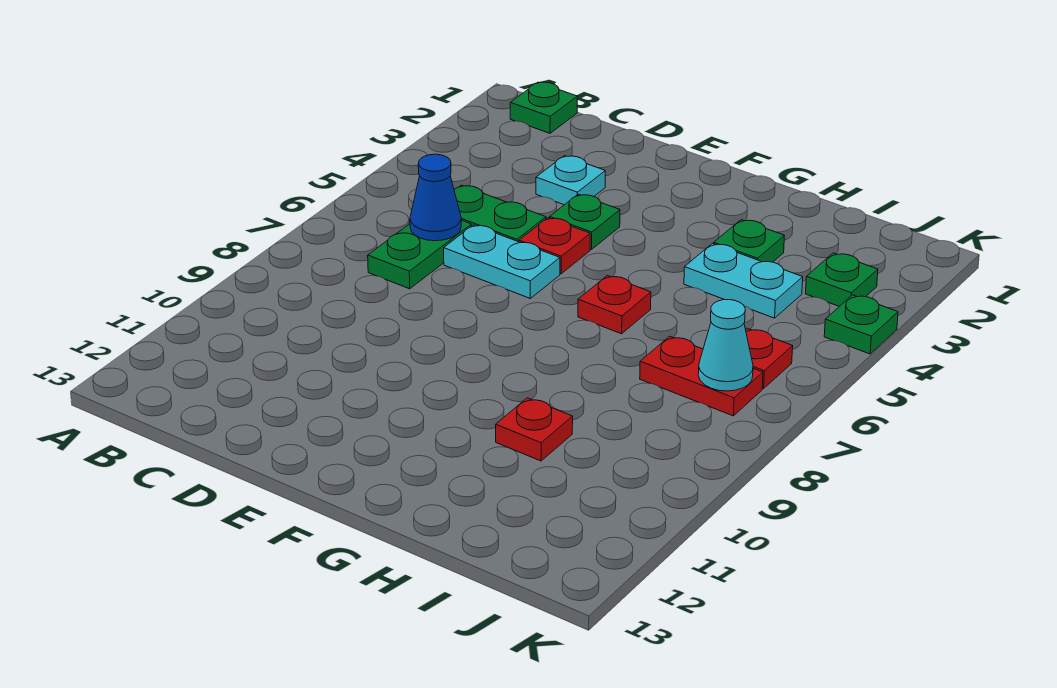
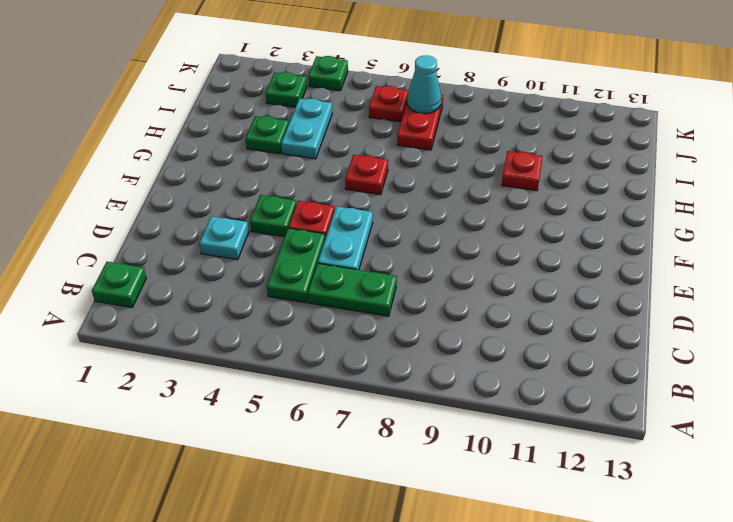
blue 1x1 cone [410,154,461,241] -> none

